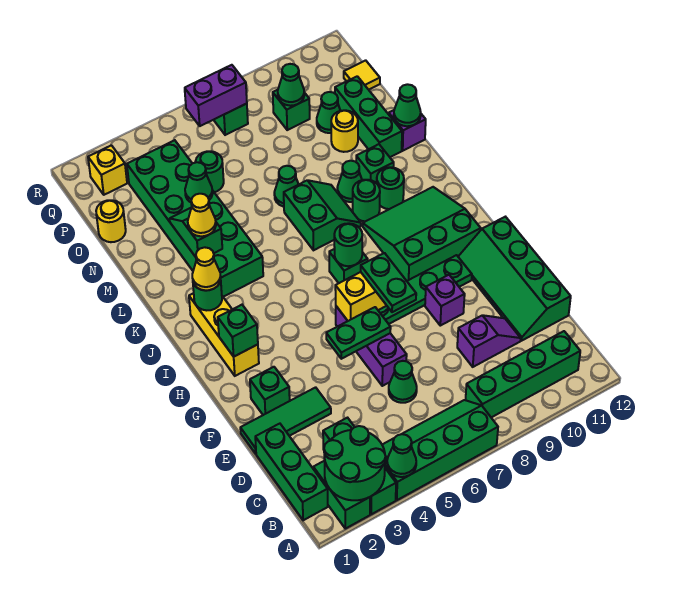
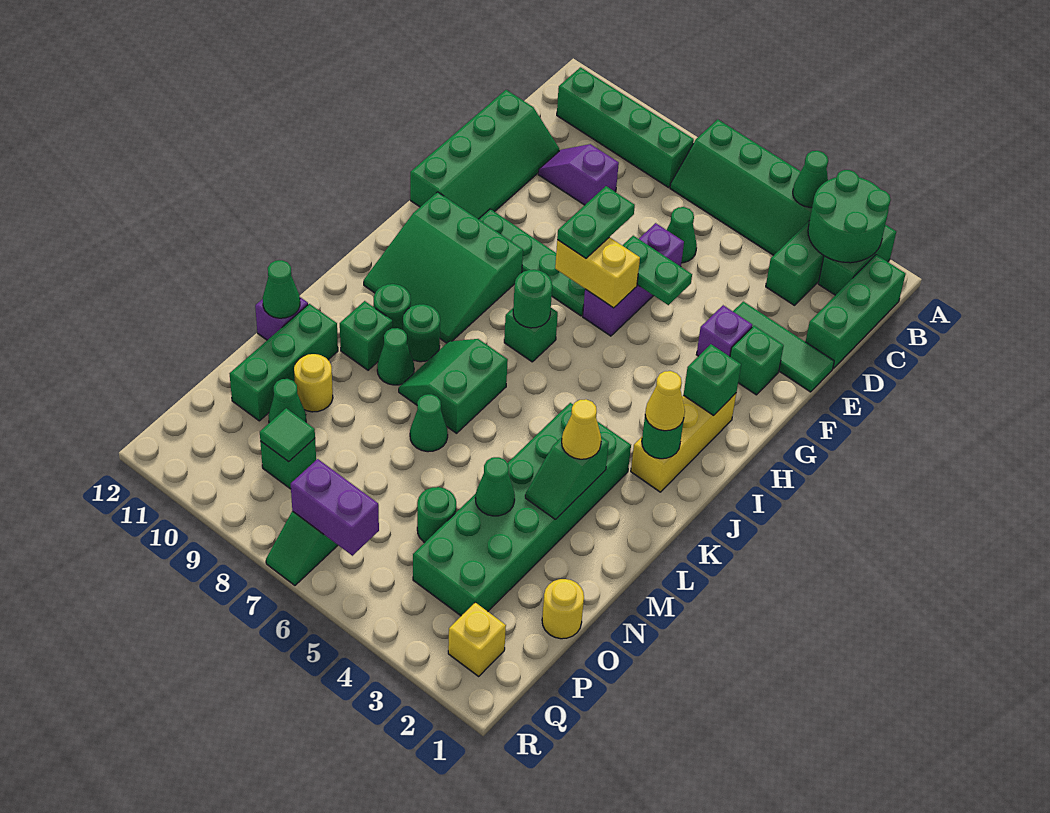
purple 1x1 brick [425,275,465,326] -> purple 1x1 brick moved to [696,305,752,356]
green 1x1 cone [278,64,304,106] -> green 1x1 tile [260,408,315,462]
yellow 1x1 tile [344,60,380,90] -> none

